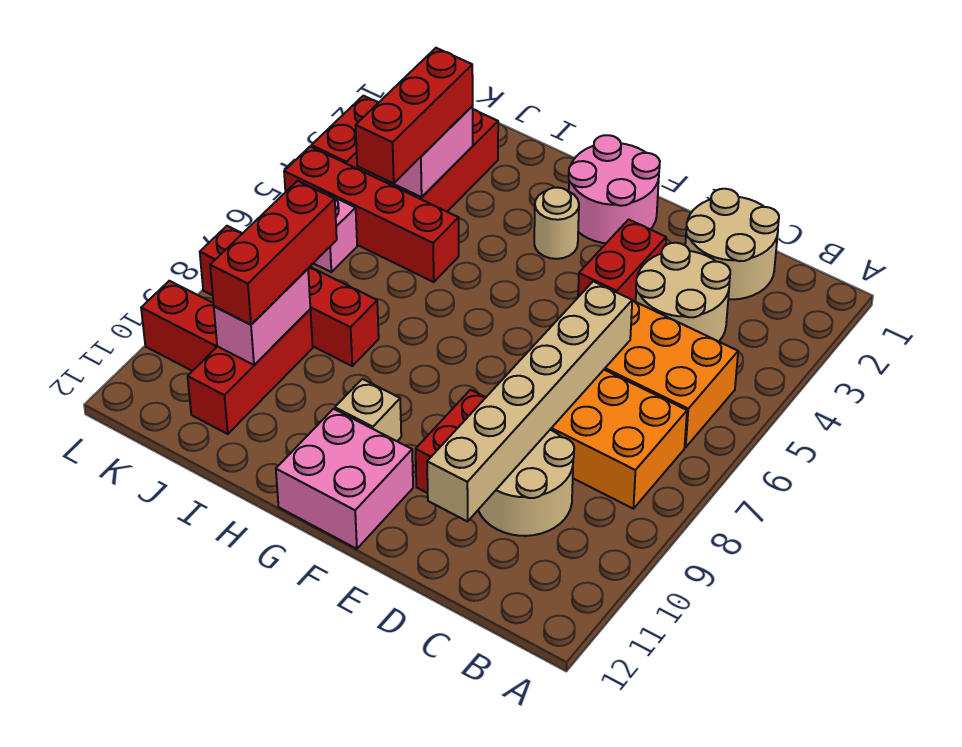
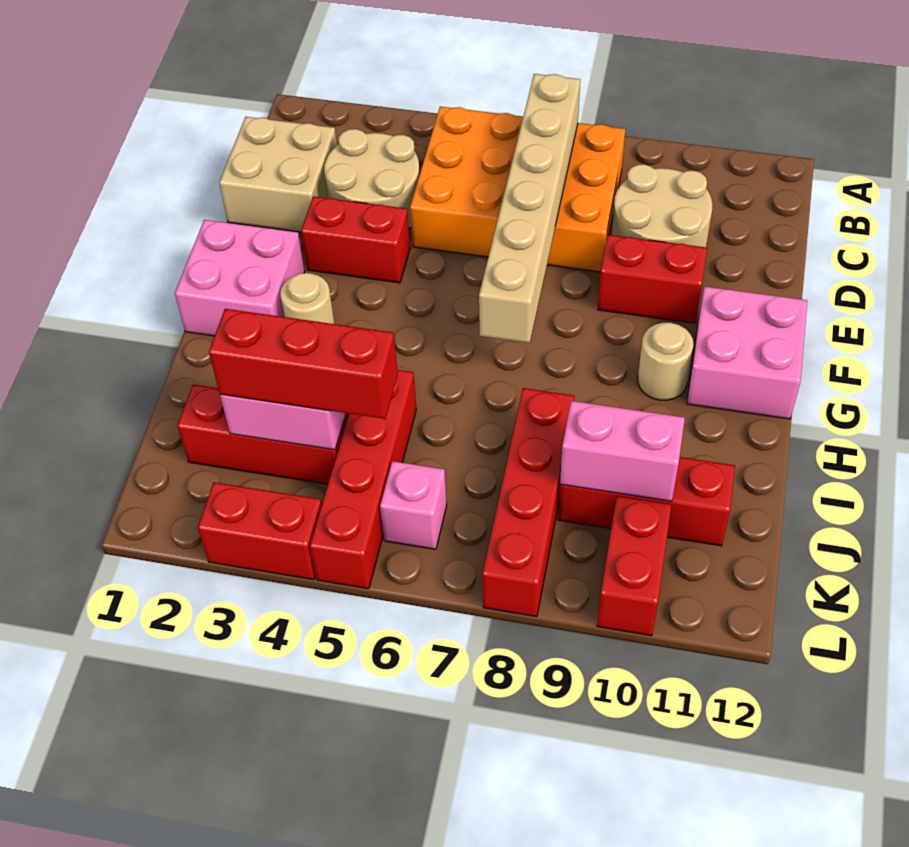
tan 2x2 round brick [685,189,779,299] -> tan 2x2 brick [219,117,337,232]
tan 1x6 brick [427,281,632,521] -> tan 1x6 brick turned to [479,74,580,343]
pink 2x2 round brick [569,135,660,243] -> pink 2x2 brick [175,220,305,336]
tan 1x1 brick [335,379,401,441] -> tan 1x1 round brick [638,323,693,400]
red 1x3 brick [210,181,337,325] -> none

